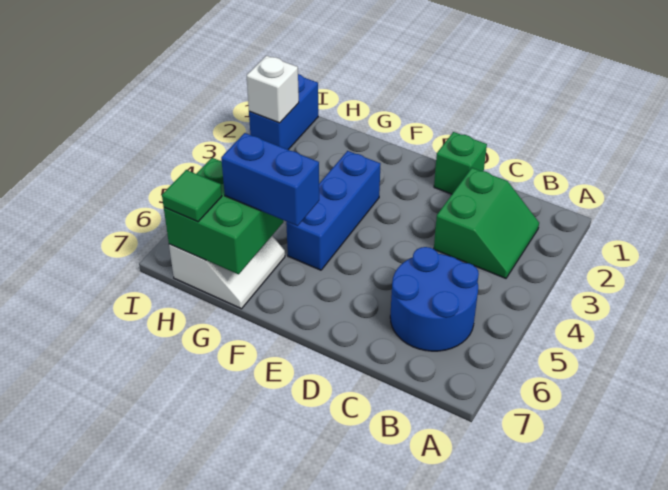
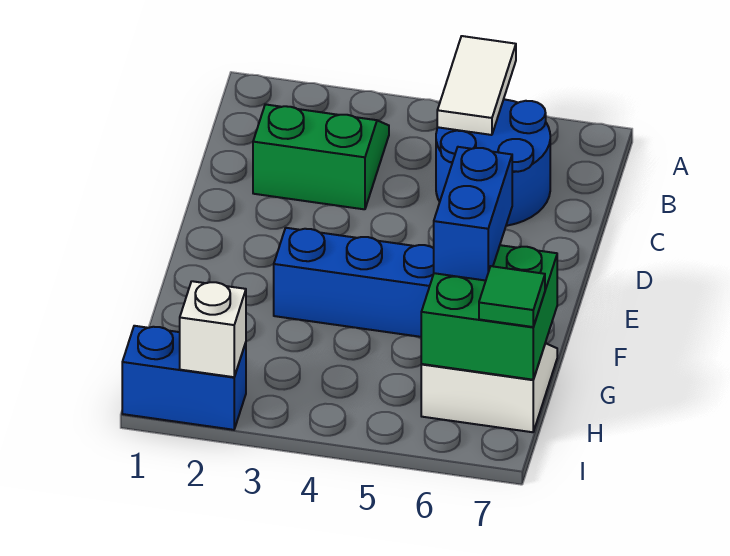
none -> white 1x2 tile [437,36,516,135]
green 1x1 brick [434,132,487,194] -> none

